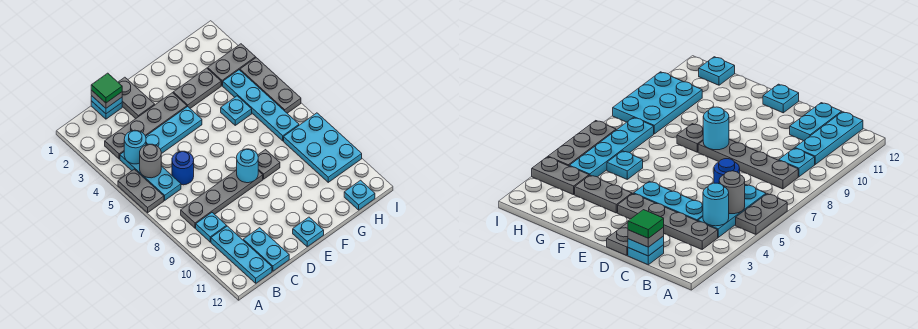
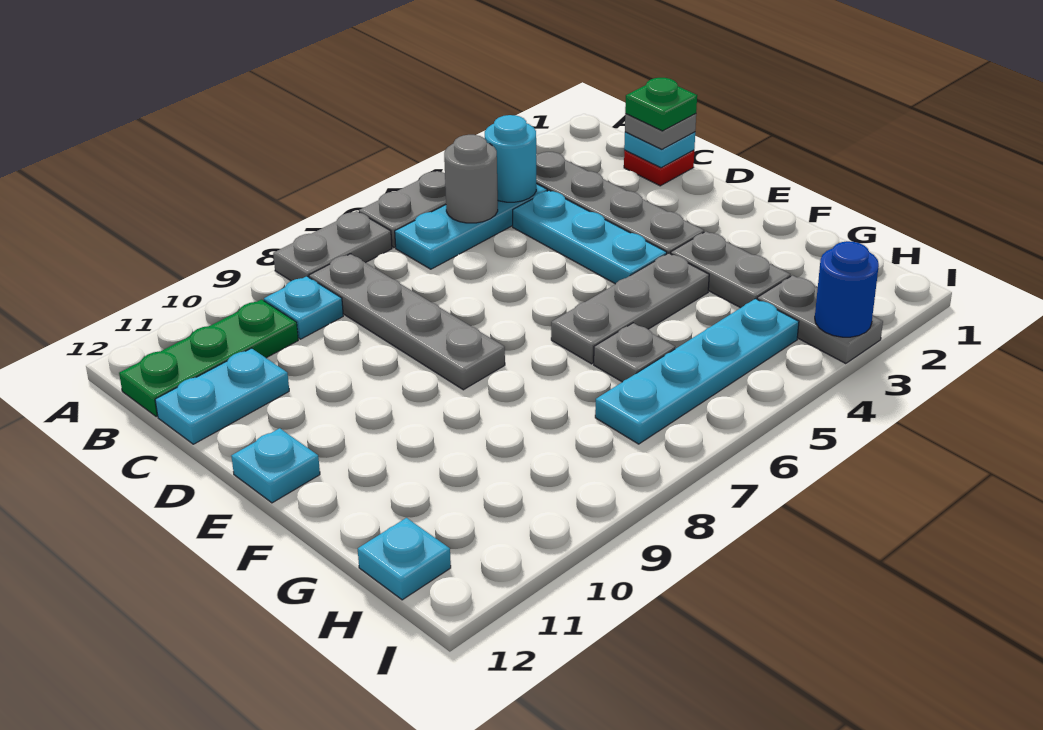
cyan 1x3 plate [211,226,272,283] -> green 1x3 plate [119,300,298,417]
cyan 1x1 plate [91,101,122,119] -> red 1x1 plate [624,150,694,186]
green 1x1 tile [91,73,122,103] -> green 1x1 plate [625,78,697,131]
blue 1x1 round brick [172,151,194,185] -> blue 1x1 round brick moved to [815,241,879,337]
grey 1x2 plate [118,77,155,118] -> grey 1x2 plate moved to [273,211,392,281]
cyan 1x1 round brick [237,149,258,183] -> none
grey 1x1 plate [258,150,280,179] -> grey 1x1 plate moved to [594,323,675,382]
cyan 1x1 plate [221,96,252,125] -> none
cyan 2x3 plate [284,113,362,182] -> none
grey 1x3 plate [240,58,301,113] -> grey 1x3 plate moved to [551,253,709,364]

